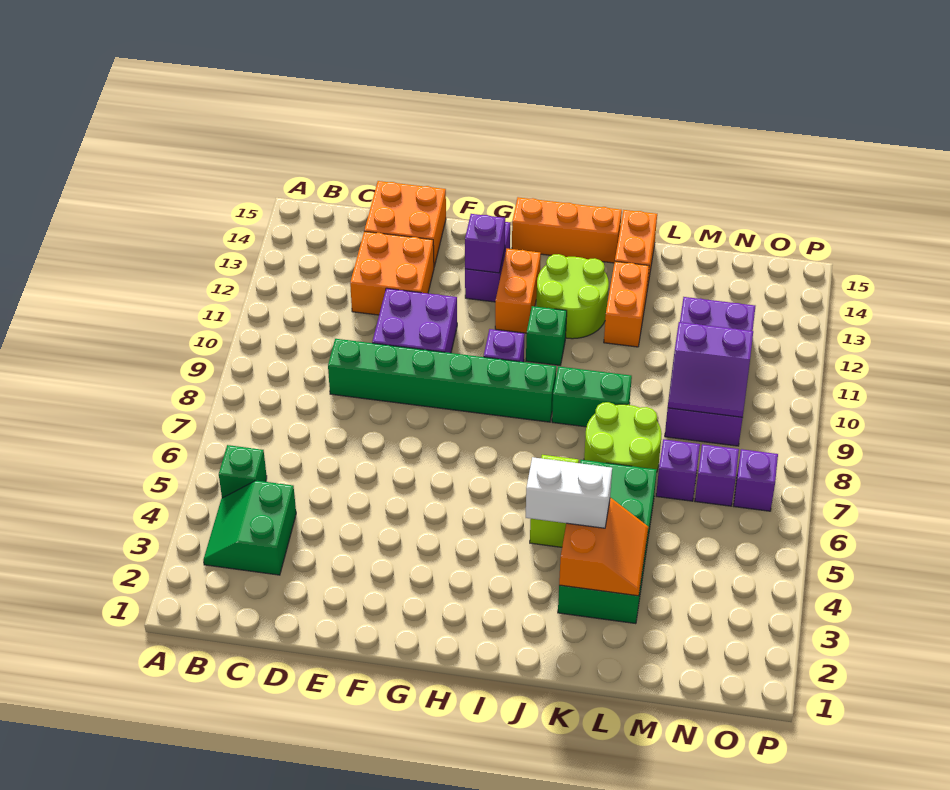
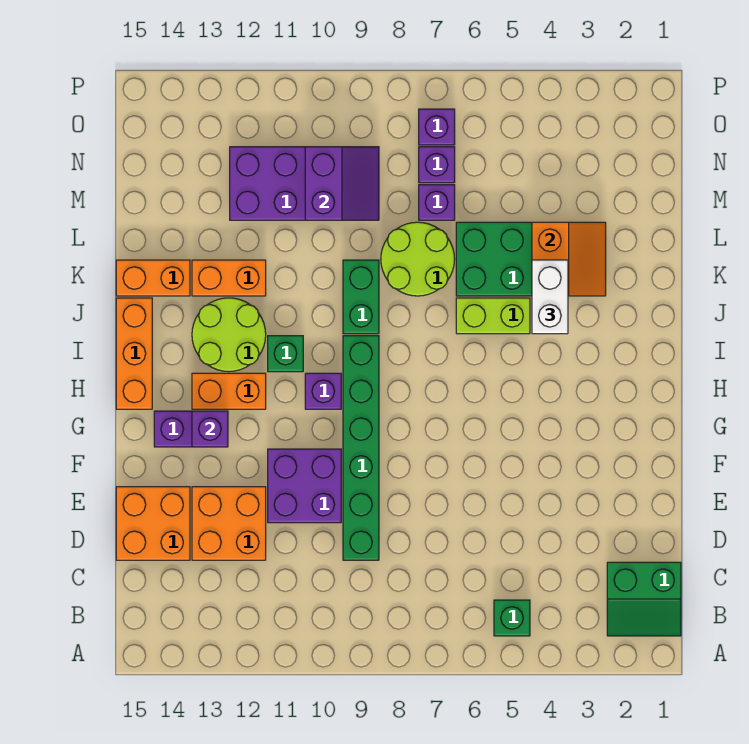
green 2x2 slope [203,481,296,575] -> green 2x2 slope moved to [607,562,681,636]
orange 2x2 slope [559,498,648,596] -> orange 2x2 slope turned to [532,222,606,296]

